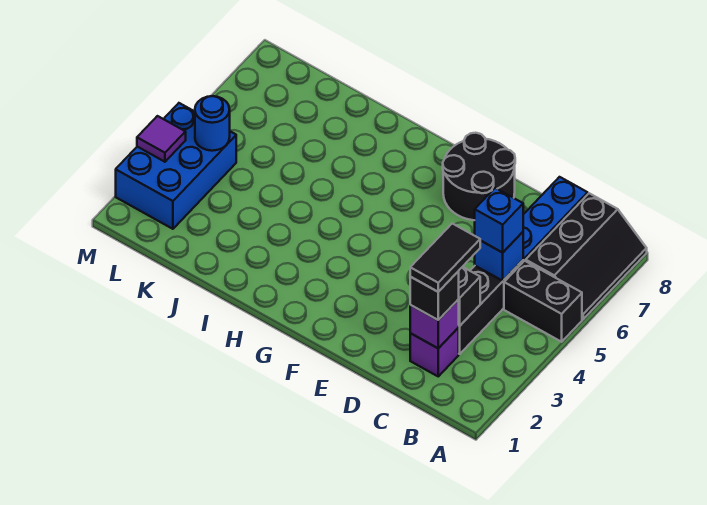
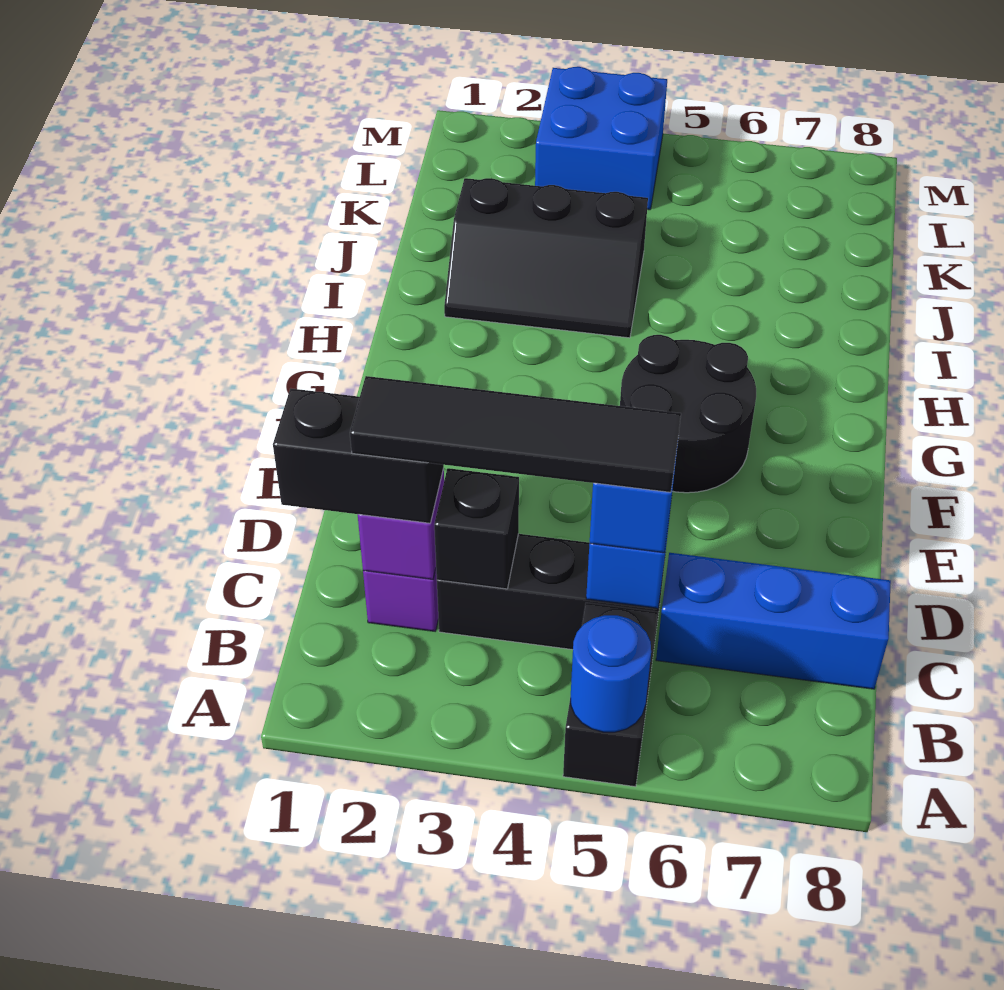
black 2x3 slope [526,193,647,319] -> black 2x3 slope moved to [444,178,648,338]
black 1x1 brick [410,271,459,320] -> black 1x2 brick [273,388,444,523]
black 1x2 tile [410,223,480,292] -> black 1x4 tile [350,376,681,492]
black 2x2 round brick [443,133,515,220] -> black 2x2 round brick moved to [620,335,756,493]
blue 2x3 brick [116,103,236,229] -> blue 2x2 brick [535,67,667,210]
blue 1x1 round brick [195,96,230,151] -> blue 1x1 round brick moved to [571,615,651,732]
purple 1x1 tile [137,116,186,162] -> none

